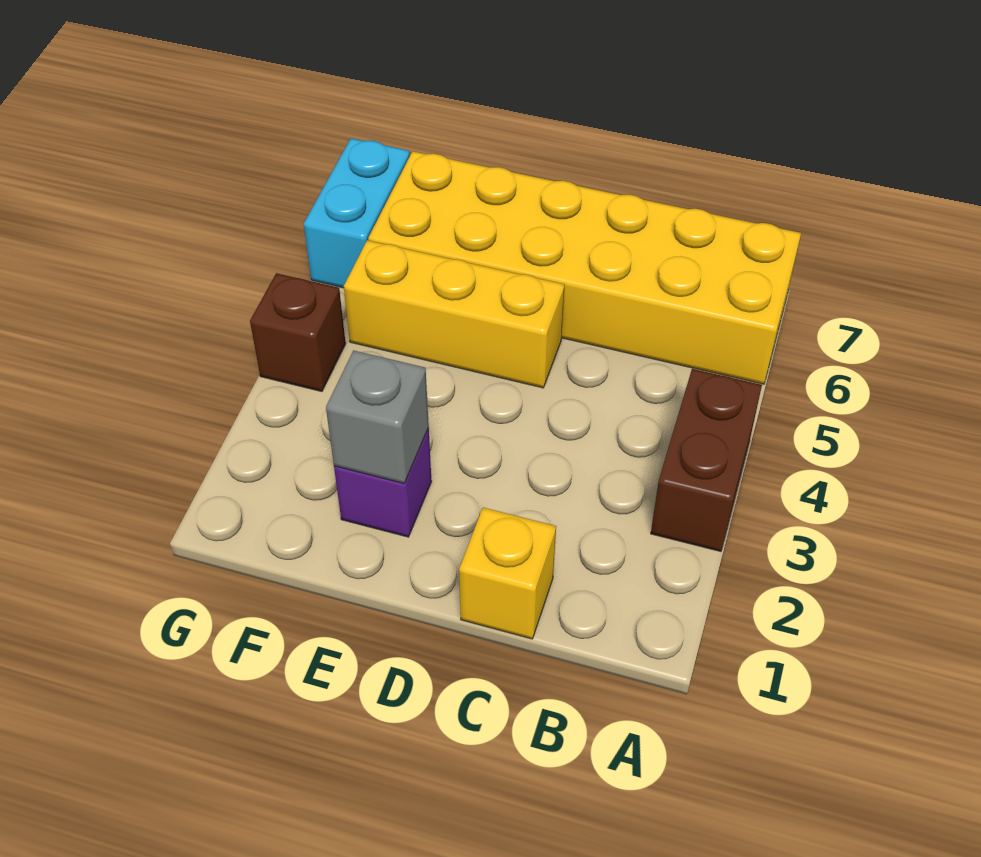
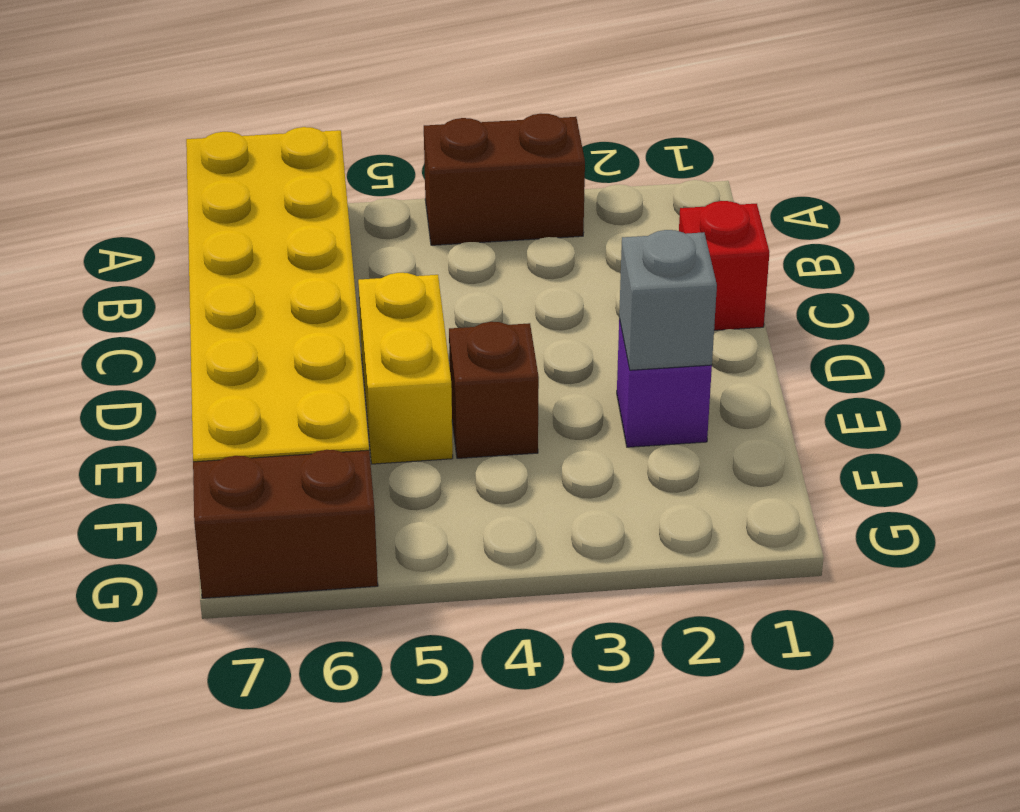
yellow 1x1 brick [459,508,556,639] -> red 1x1 brick [679,201,769,330]
yellow 1x3 brick [344,240,565,388] -> yellow 1x2 brick [358,273,453,464]
brown 1x1 brick [250,273,346,391] -> brown 1x1 brick moved to [449,322,539,458]
cyan 1x2 brick [304,138,410,288] -> brown 1x2 brick [193,450,378,598]

